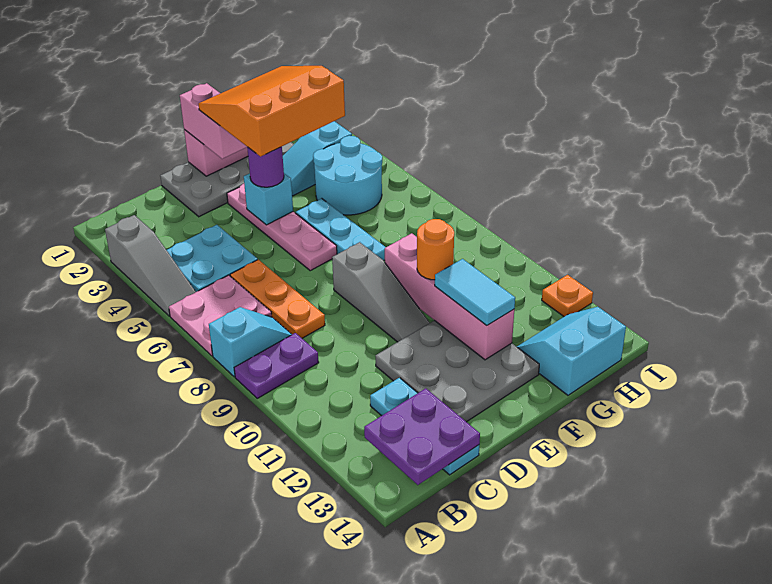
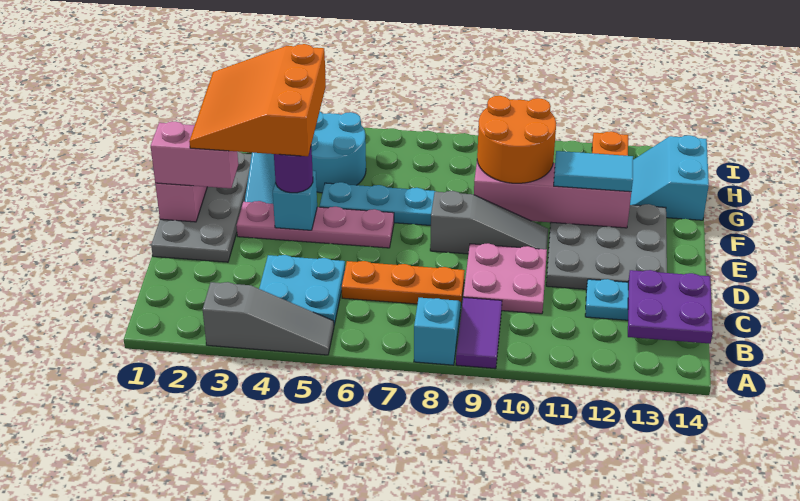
pink 2x2 plate [169,275,272,356] -> pink 2x2 plate moved to [463,243,547,314]
purple 1x2 plate [234,333,319,398] -> purple 1x2 tile [456,297,502,369]
orange 1x1 round brick [417,219,454,280] -> orange 2x2 round brick [477,96,556,183]

